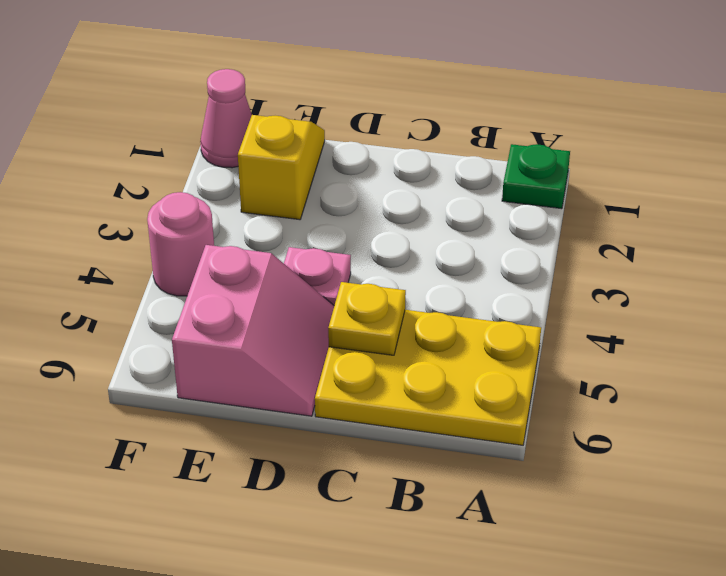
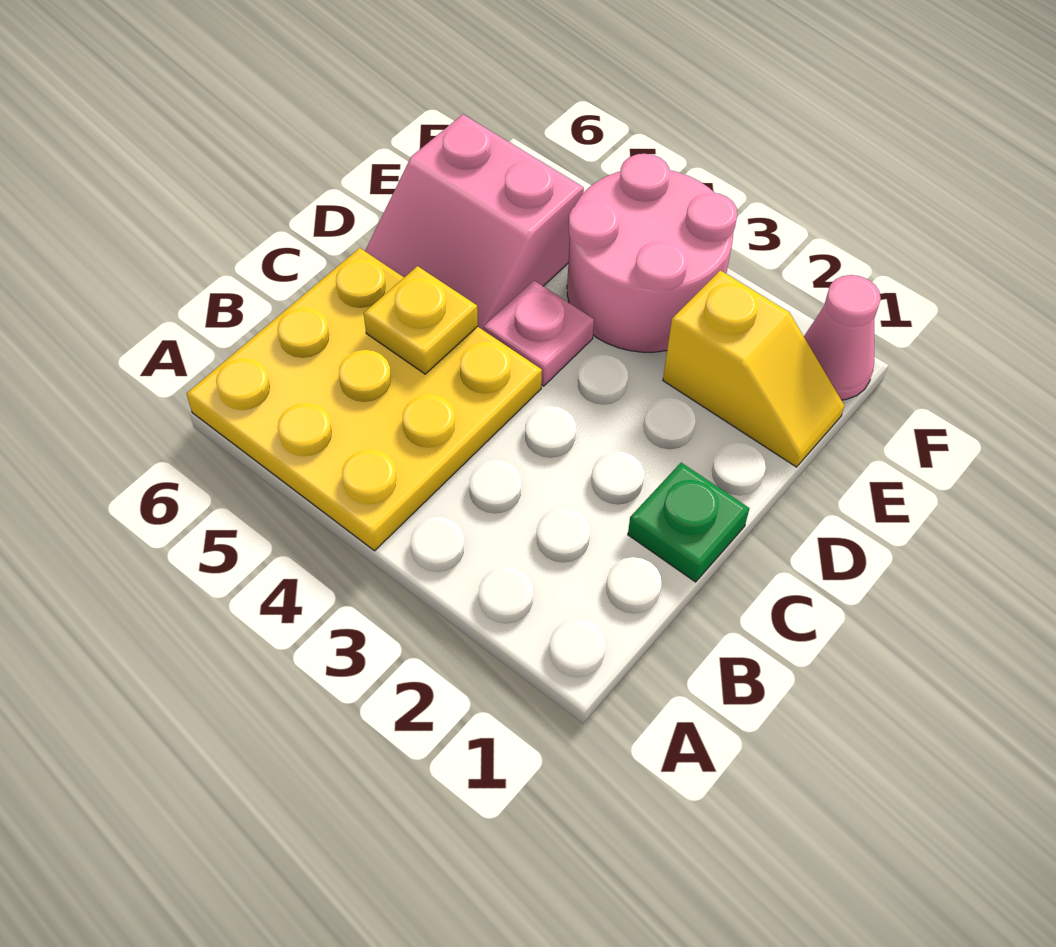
green 1x1 plate [502,144,570,209] -> green 1x1 plate moved to [628,463,749,582]
yellow 2x3 plate [315,310,541,445] -> yellow 3x3 plate [186,248,542,551]
pink 1x1 round brick [147,192,214,296] -> pink 2x2 round brick [567,154,737,352]

